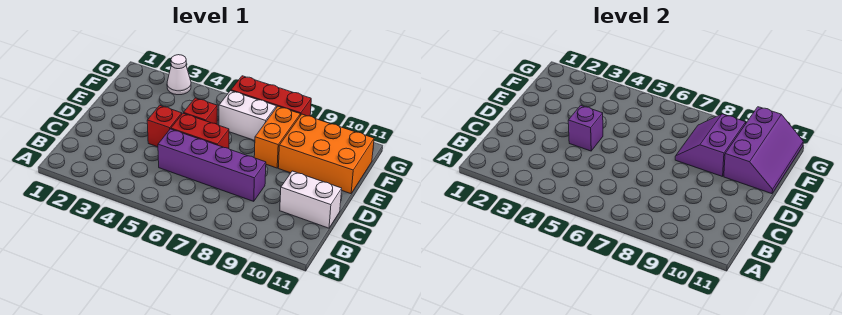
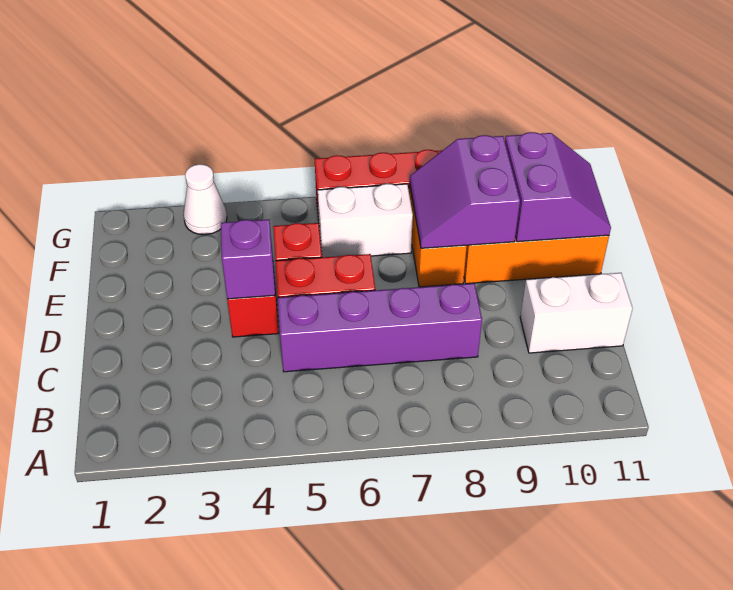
purple 2x3 slope [724,107,803,194] -> purple 2x2 slope [505,132,611,242]

